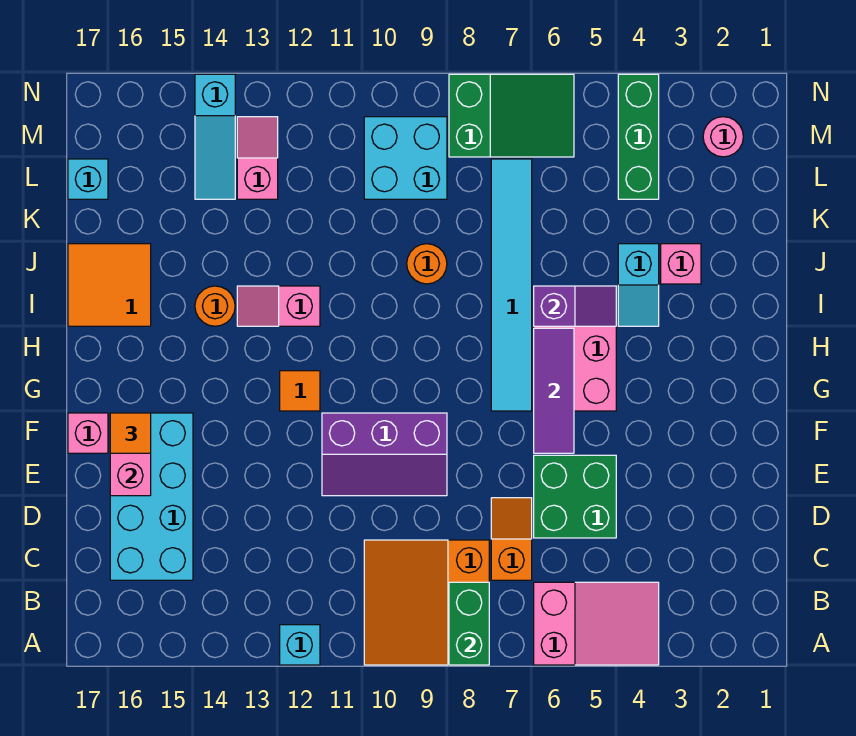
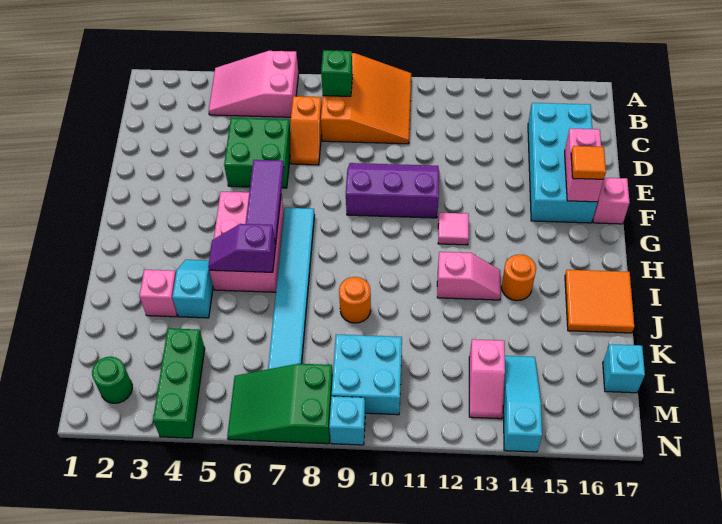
green 1x2 brick [449,582,489,665] -> green 1x1 brick [321,50,352,96]
cyan 1x1 brick [280,625,320,665] -> cyan 1x1 brick moved to [329,396,365,445]
orange 1x1 tile [280,371,320,411] -> pink 1x1 tile [438,213,469,245]
pink 1x1 round brick [703,117,743,157] -> green 1x1 round brick [92,357,132,403]

